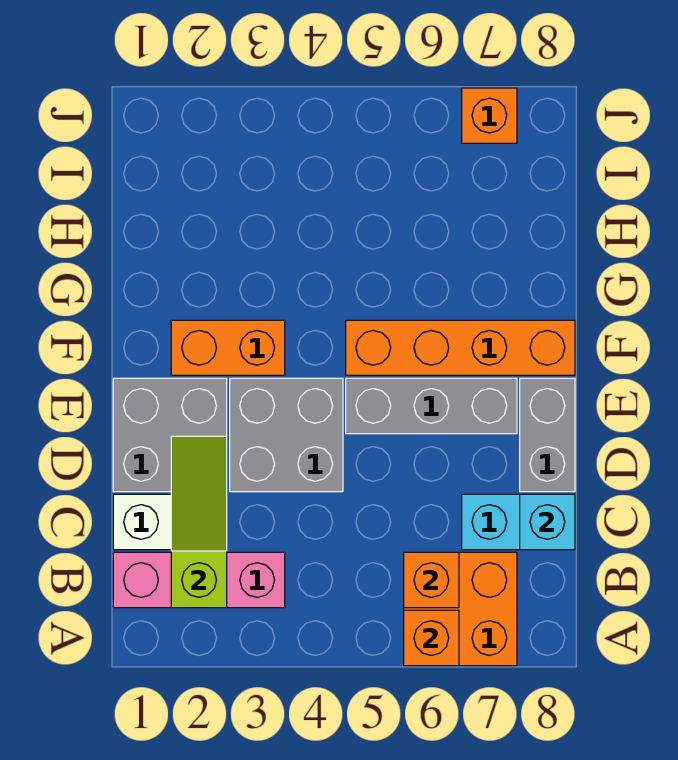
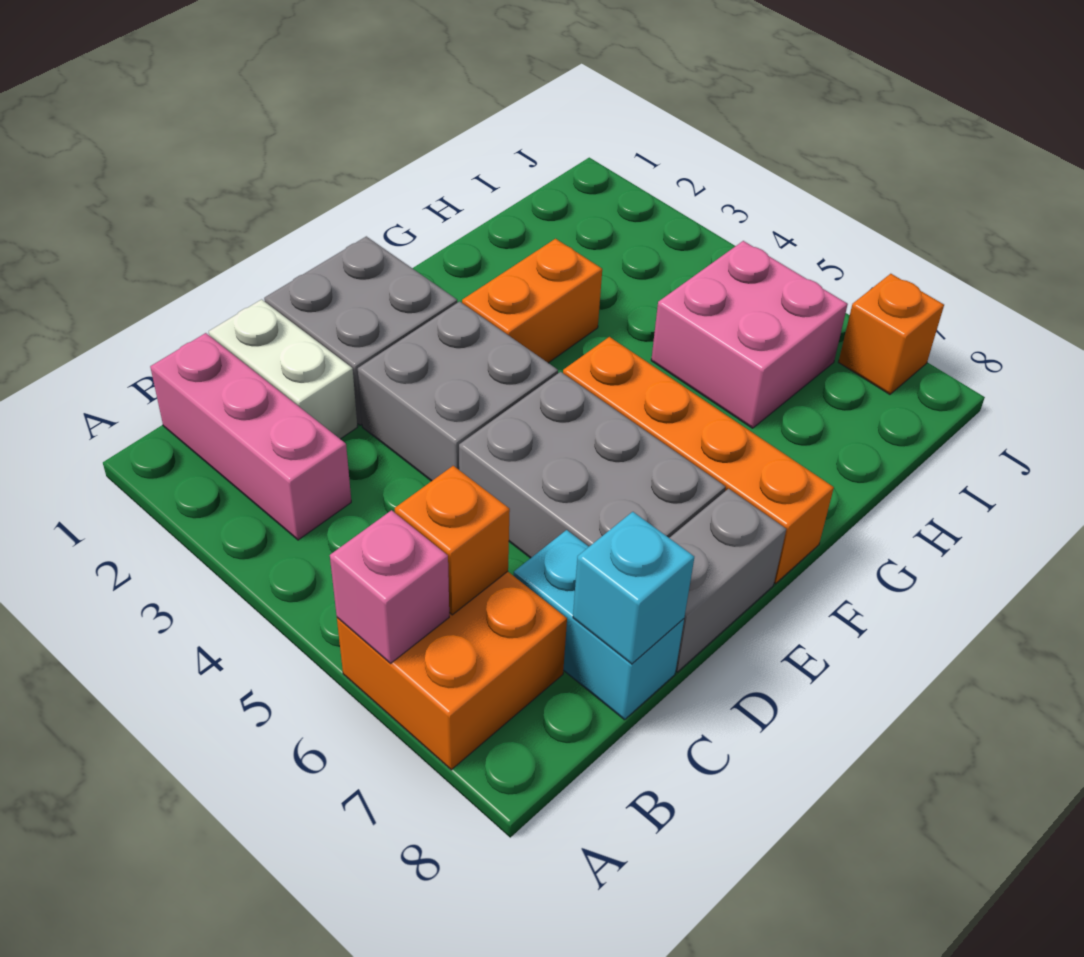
orange 1x1 brick [404,610,459,666] -> pink 1x1 brick [330,510,449,663]
lime 1x3 slope [171,436,227,608] -> none
grey 1x3 brick [346,378,517,434] -> grey 2x3 brick [459,372,726,558]
orange 1x2 brick [171,320,285,375] -> orange 1x2 brick turned to [462,239,602,363]
none -> pink 2x2 brick [651,241,848,428]

